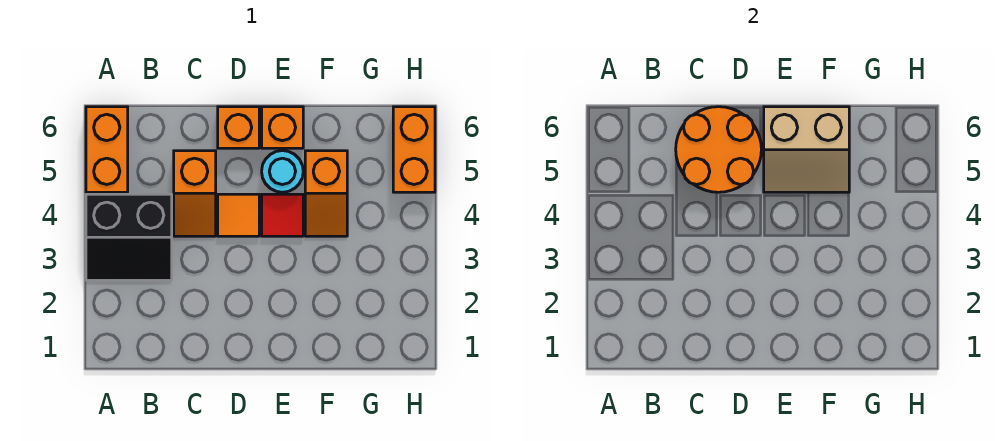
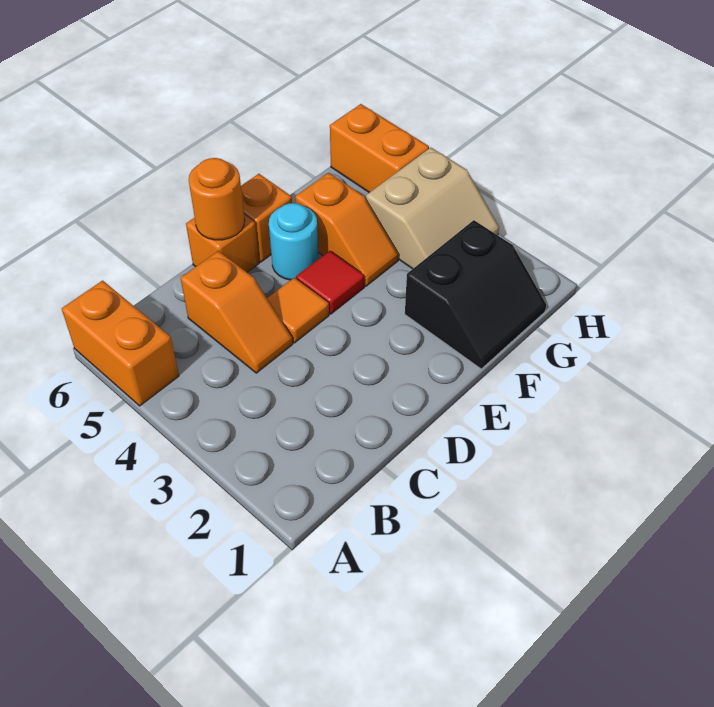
black 2x2 slope [86,194,172,280] -> black 2x2 slope moved to [405,220,546,369]
orange 2x2 round brick [676,107,761,192] -> orange 1x1 round brick [189,158,245,240]
tan 2x2 slope [764,107,849,192] -> tan 2x2 slope moved to [366,148,499,269]

